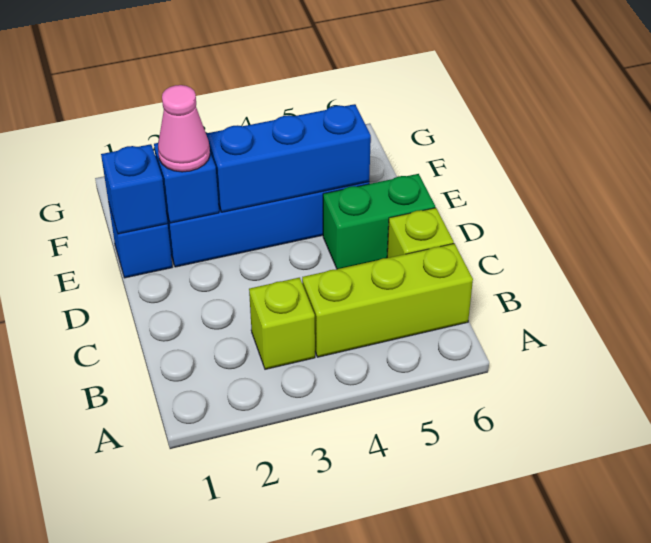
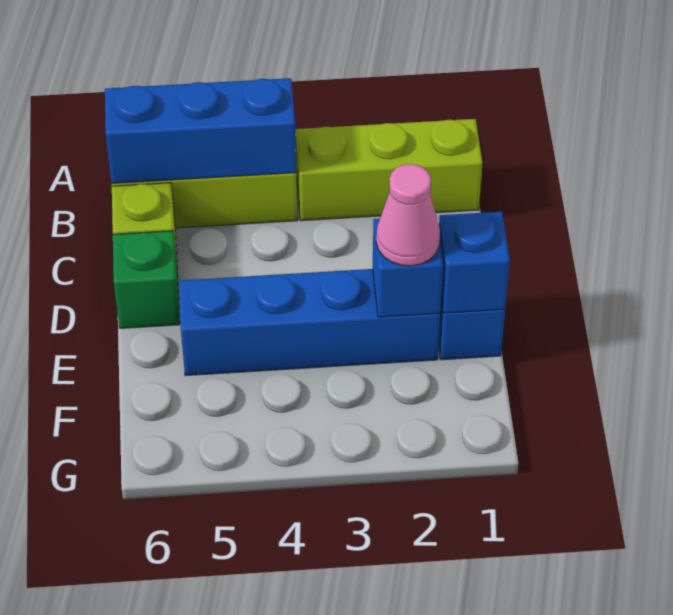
lime 1x1 brick [249,278,315,369] -> lime 1x3 brick [295,119,483,221]
green 1x2 brick [323,174,435,269] -> green 1x1 brick [113,231,180,328]
blue 1x3 brick [206,104,371,212] -> blue 1x3 brick moved to [105,78,296,183]

